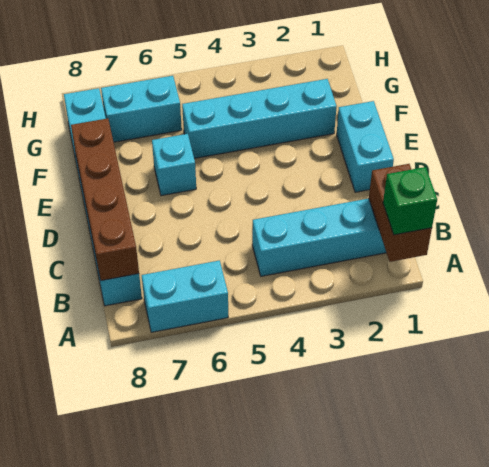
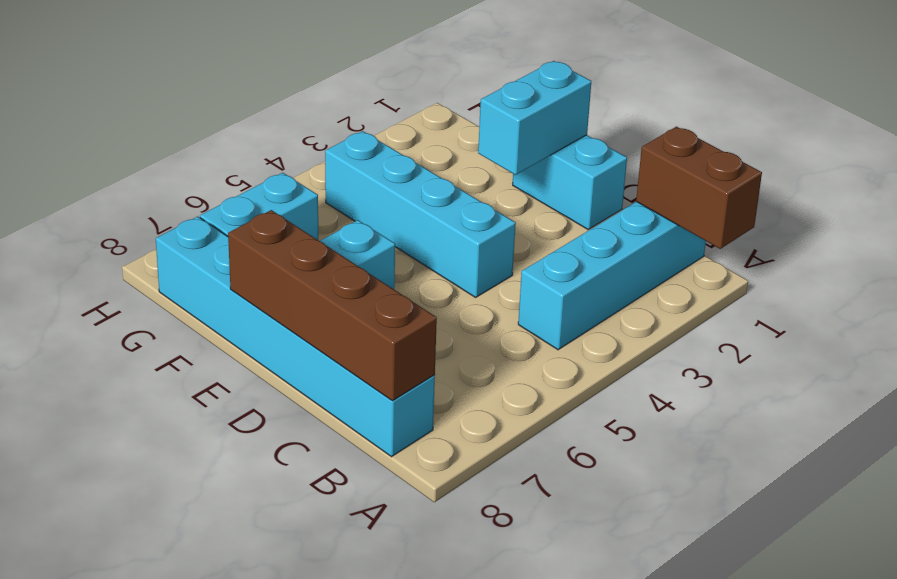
green 1x1 brick [383,167,437,235] -> none
cyan 1x2 brick [142,260,228,332] -> cyan 1x2 brick moved to [478,61,591,175]
cyan 1x4 brick [182,79,337,158] -> cyan 1x4 brick turned to [325,131,516,297]

